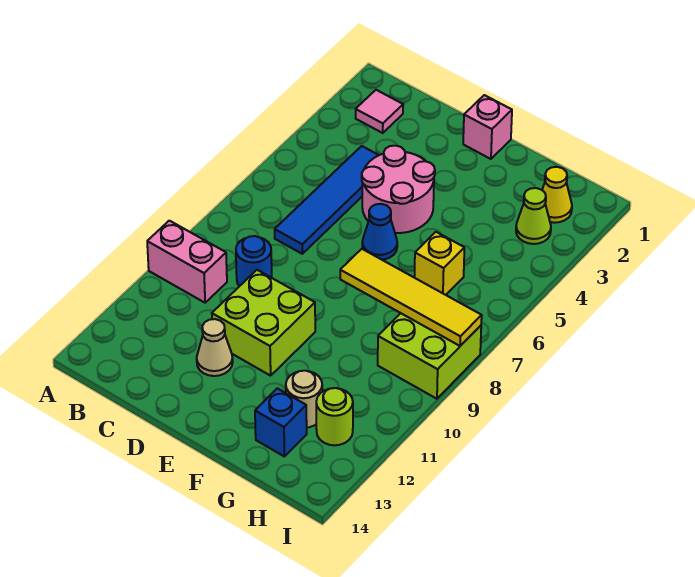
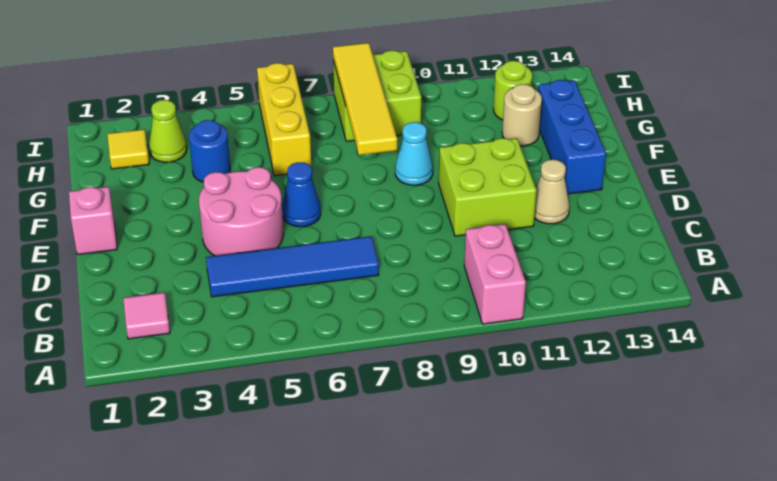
blue 1x1 round brick [236,236,272,286] -> blue 1x1 round brick moved to [189,120,230,182]
none -> cyan 1x1 cone [395,122,433,185]
yellow 1x1 brick [415,232,464,295] -> yellow 1x3 brick [257,63,311,176]
blue 1x1 brick [255,388,307,456] -> blue 1x3 brick [538,80,606,194]
yellow 1x1 cone [542,167,572,223] -> yellow 1x1 tile [107,129,149,169]

